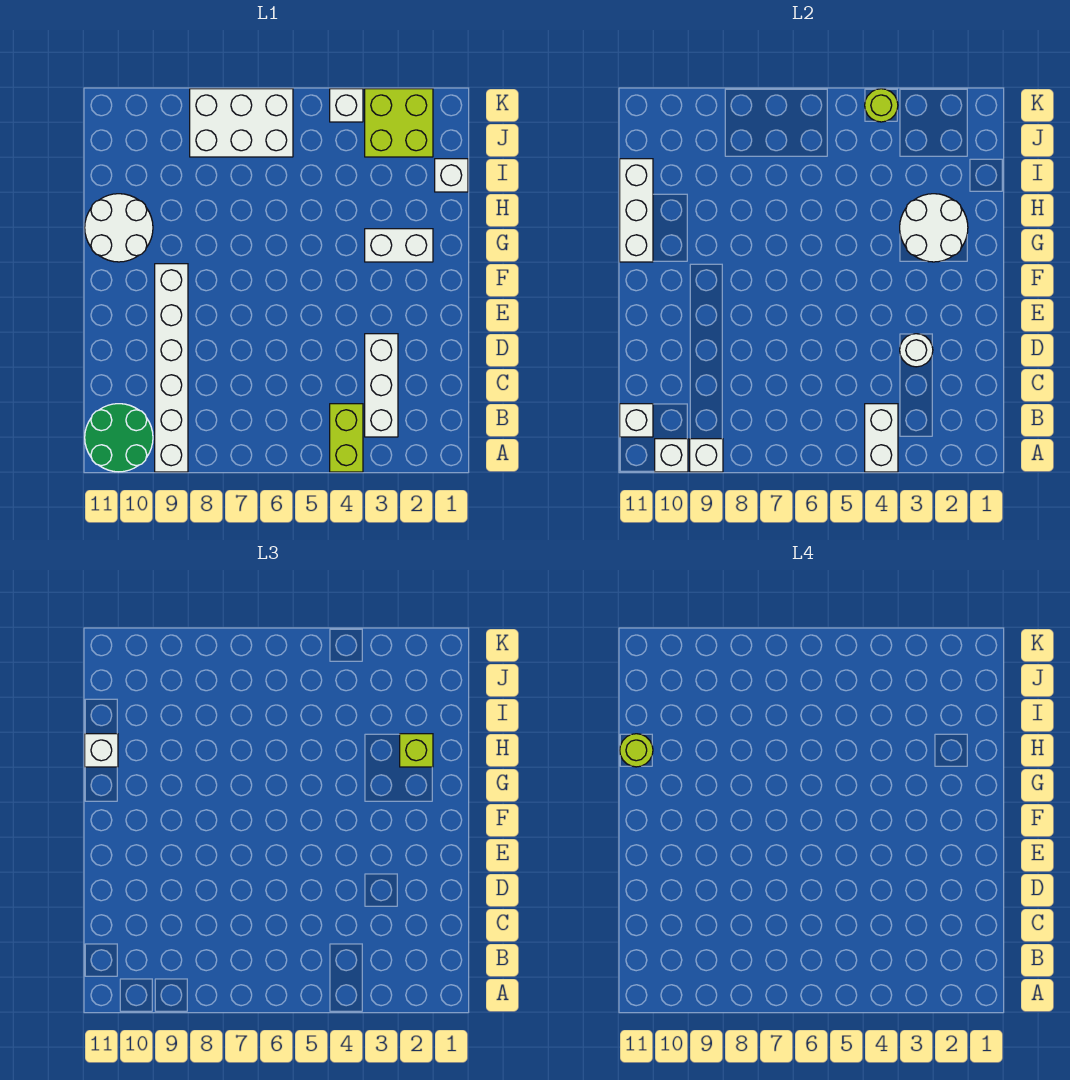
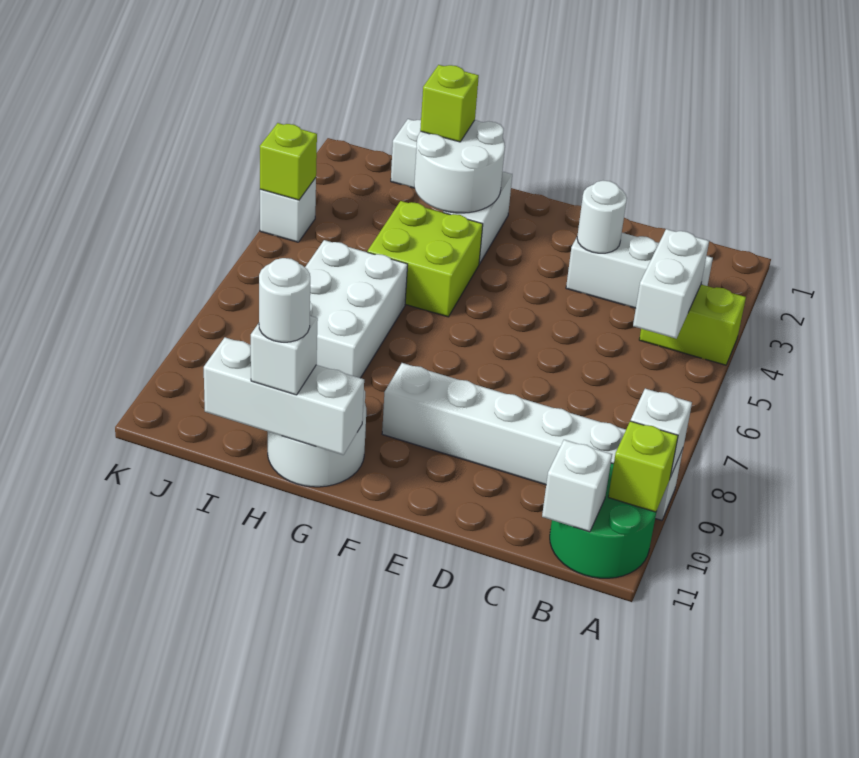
white 1x2 brick [865,404,898,472] -> white 1x2 brick turned to [633,229,709,339]
white 1x1 brick [655,439,688,472] -> lime 1x1 brick [608,421,678,512]
lime 1x1 round brick [620,734,653,767] -> white 1x1 round brick [259,258,310,342]
lime 2x2 brick [365,89,433,157] -> lime 2x2 brick moved to [367,201,483,317]
white 2x3 brick [190,89,293,157] -> white 2x3 brick moved to [305,240,408,378]
lime 1x1 round brick [865,89,898,122] -> lime 1x1 brick [260,123,317,200]

